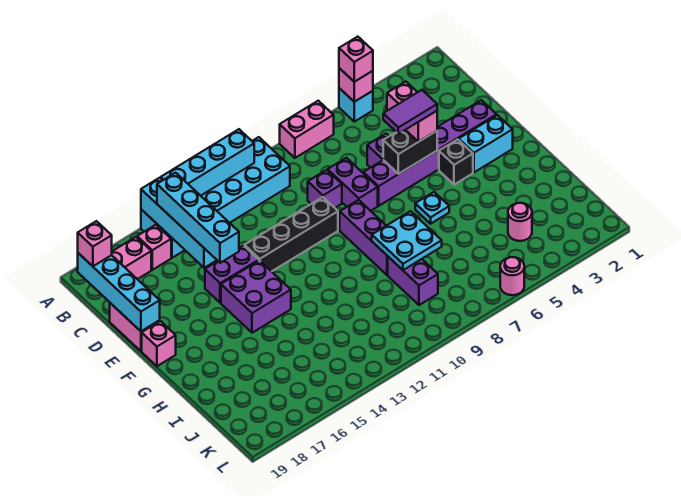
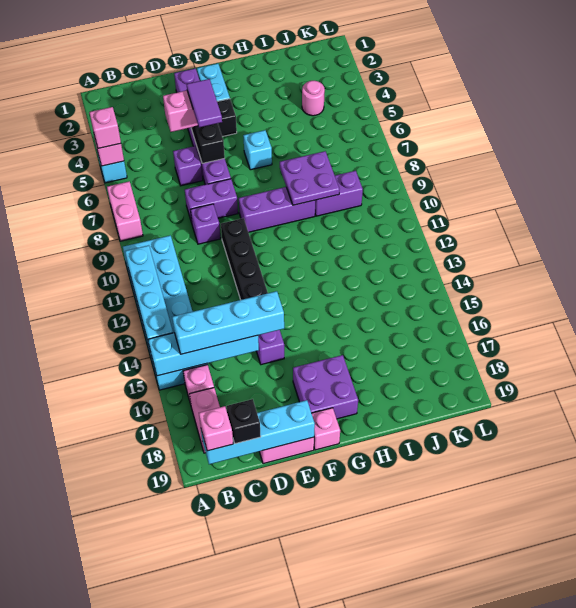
none -> black 1x1 brick [227,399,261,444]
purple 2x2 brick [221,260,291,333] -> purple 2x2 brick moved to [293,355,358,419]
cyan 1x1 plate [415,192,449,224] -> cyan 1x1 brick [243,130,272,170]
cyan 2x2 plate [372,211,442,270] -> purple 2x2 plate [280,151,339,205]
pink 1x1 round brick [500,257,524,295] -> none

